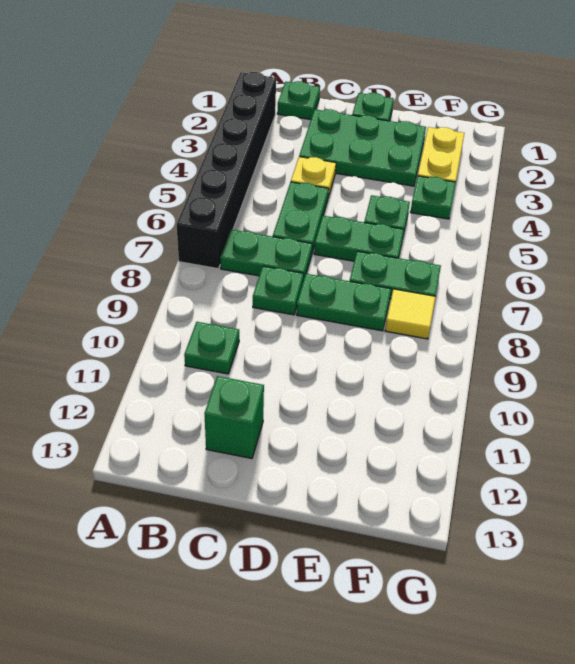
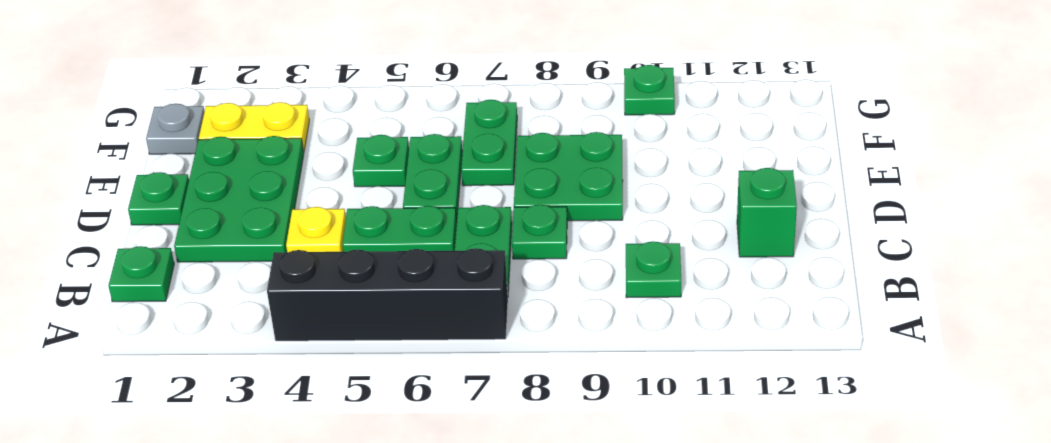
black 1x6 brick [177,72,276,269] -> black 1x4 brick [267,248,508,341]
green 1x2 plate [296,274,391,331] -> green 2x2 plate [514,132,623,221]
none -> grey 1x1 plate [146,104,204,154]
green 1x1 plate [411,176,456,219] -> green 1x1 plate moved to [624,65,675,115]
yellow 1x1 tile [385,289,435,339] -> none

